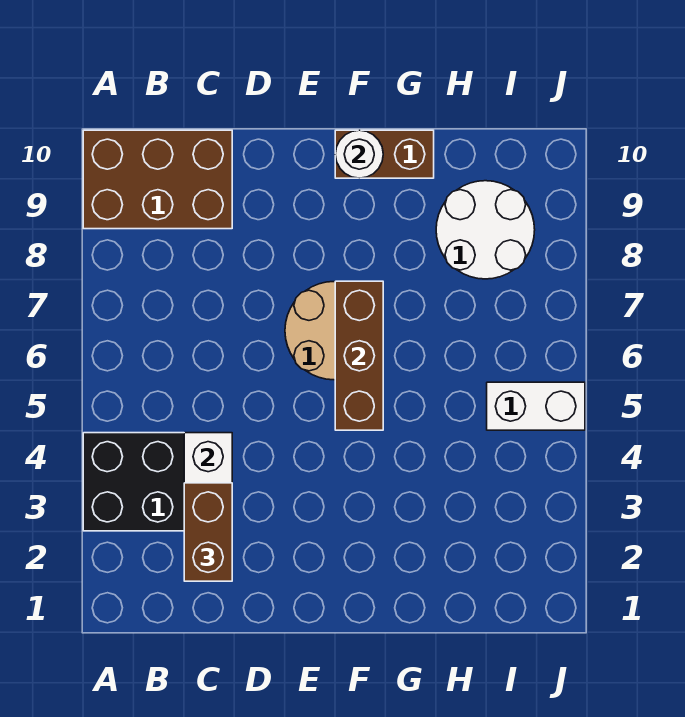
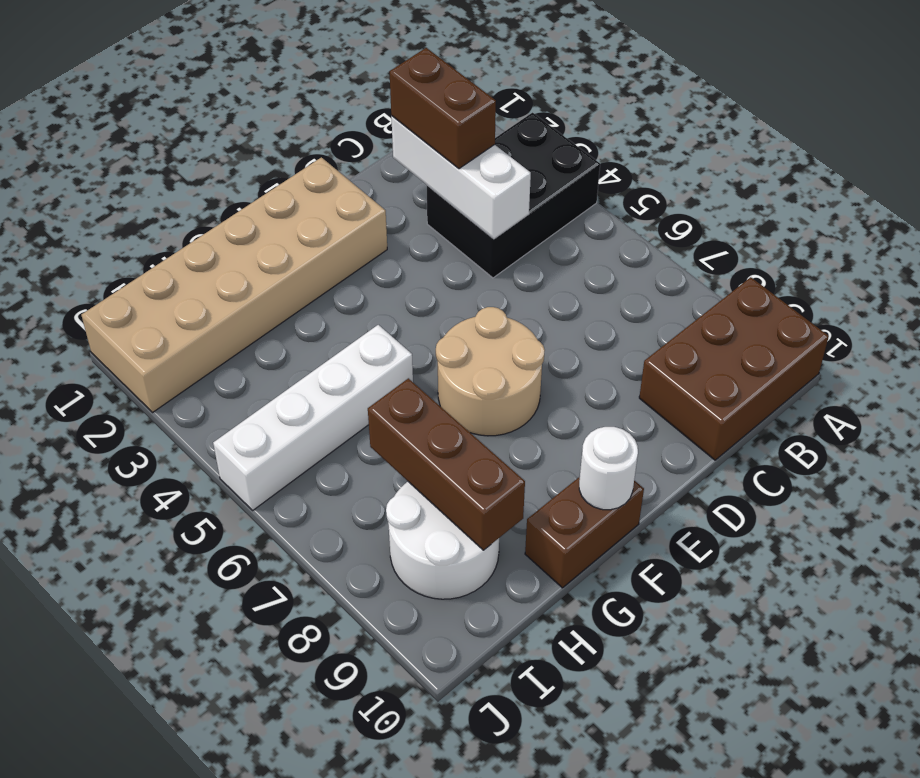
none -> tan 2x6 brick [81,157,387,412]
brown 1x3 brick [335,281,383,430] -> brown 1x3 brick moved to [368,378,525,550]
white 1x2 brick [487,382,585,430] -> white 1x4 brick [213,325,413,510]

